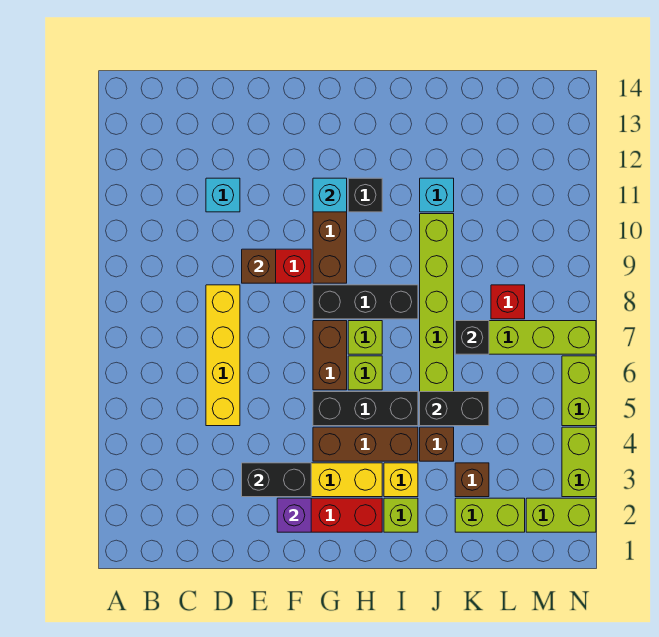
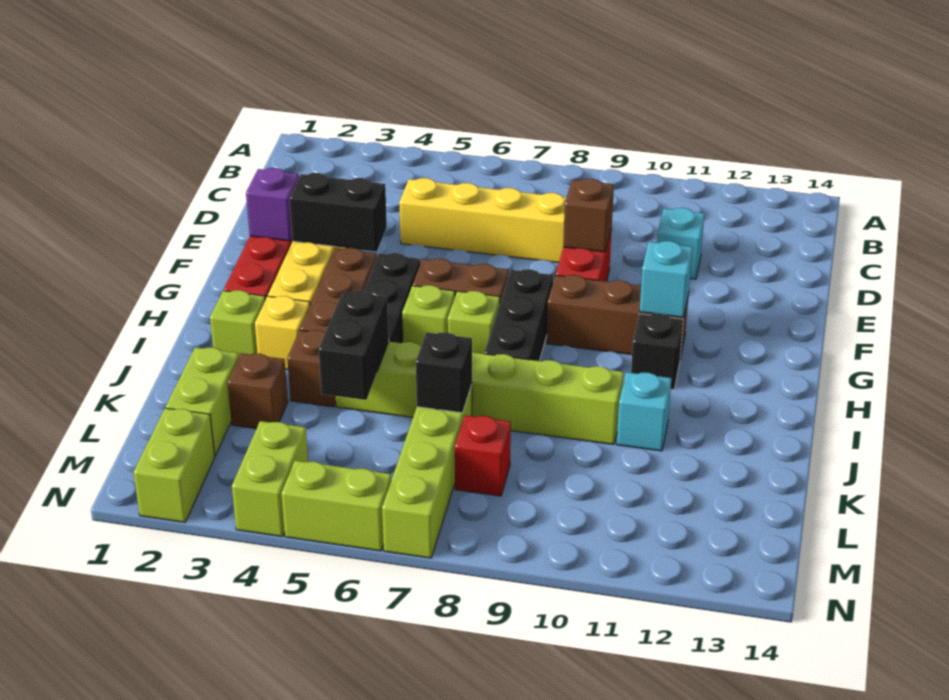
black 1x2 brick [242,463,311,497] -> black 1x2 brick turned to [289,173,387,252]
lime 1x2 brick [562,427,596,497] -> lime 1x2 brick turned to [232,421,308,537]

